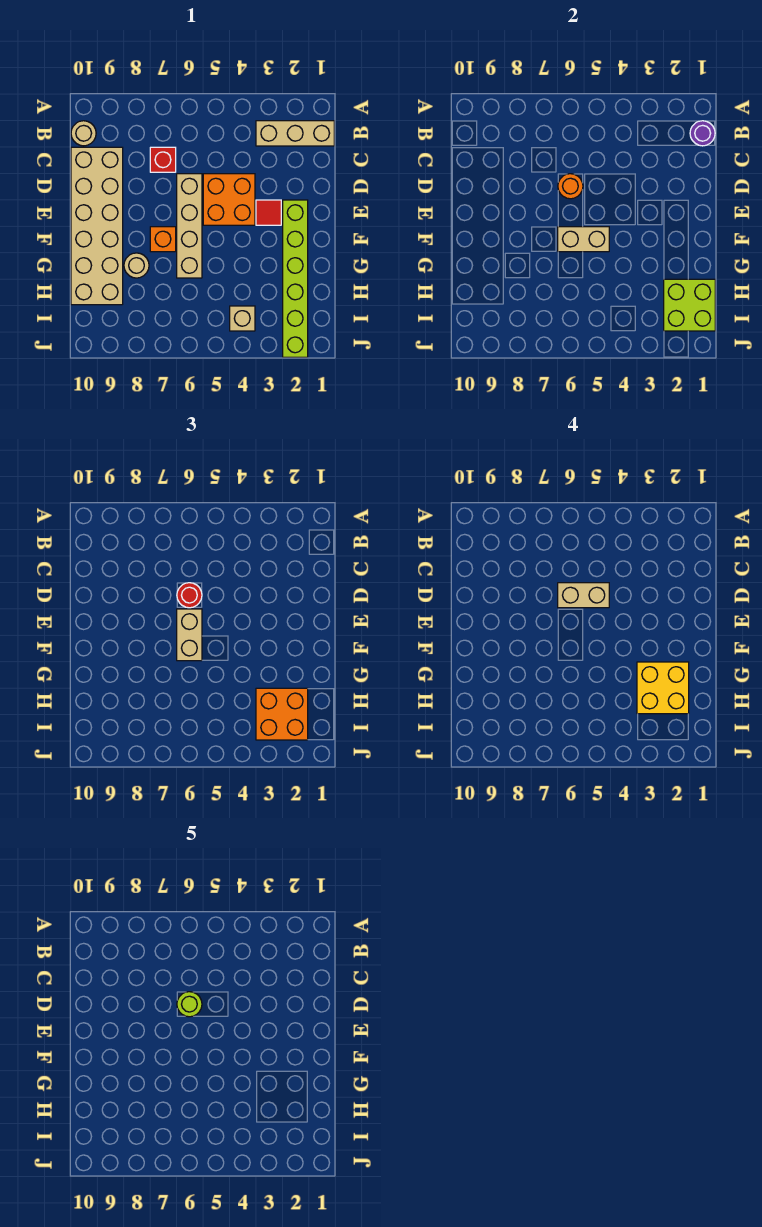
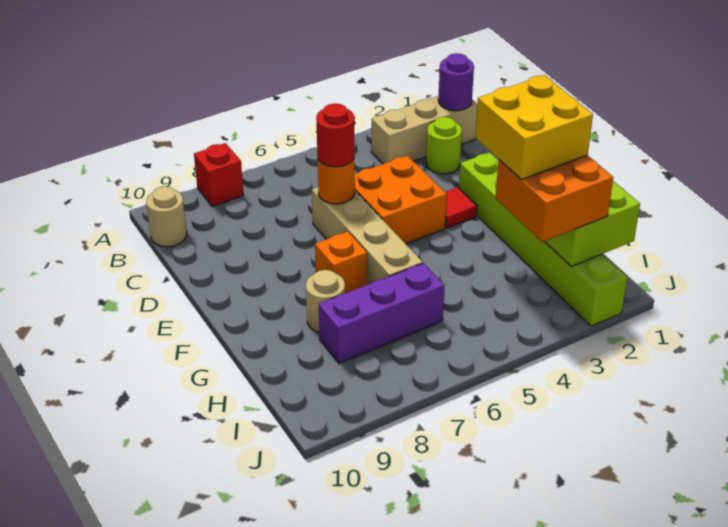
red 1x1 brick [150,147,176,172] -> red 1x1 brick moved to [194,143,244,207]
tan 2x6 brick [71,147,123,305] -> none
tan 1x2 brick [558,583,609,608] -> none
lime 1x1 round brick [177,992,202,1017] -> lime 1x1 round brick moved to [426,117,462,174]
tan 1x2 brick [177,609,202,661] -> none
tan 1x2 brick [558,227,609,252] -> none
none -> purple 1x3 brick [319,263,445,363]
tan 1x1 brick [230,306,255,331] -> none

